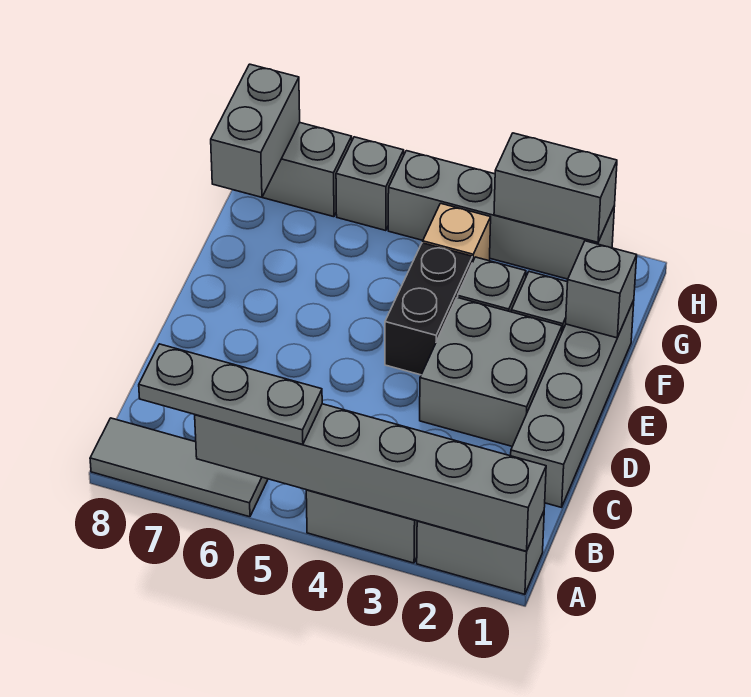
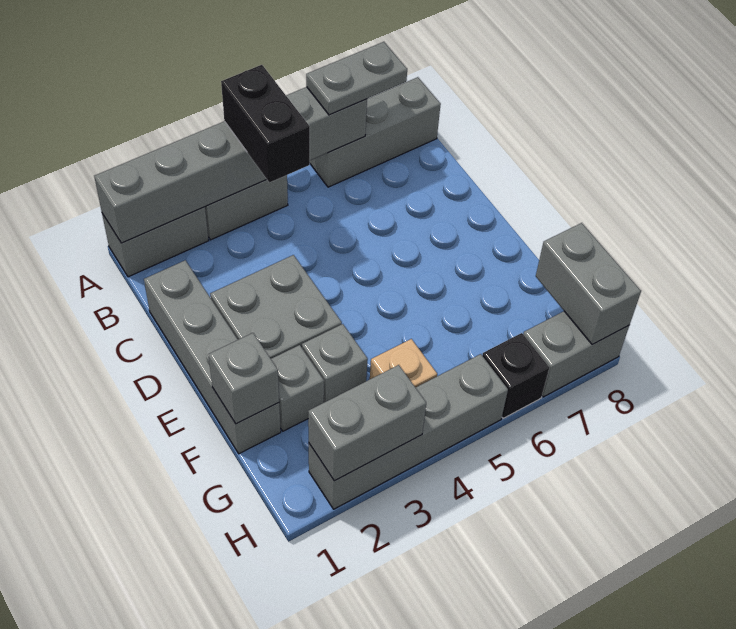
grey 1x3 plate [139,344,322,444] -> grey 1x2 plate [306,42,407,115]
grey 1x3 tile [90,418,268,517] -> grey 1x3 brick [310,77,441,187]
black 1x2 brick [385,243,473,375] -> black 1x2 brick moved to [221,65,310,183]
grey 1x1 brick [336,137,404,231] -> black 1x1 brick [482,333,549,418]

